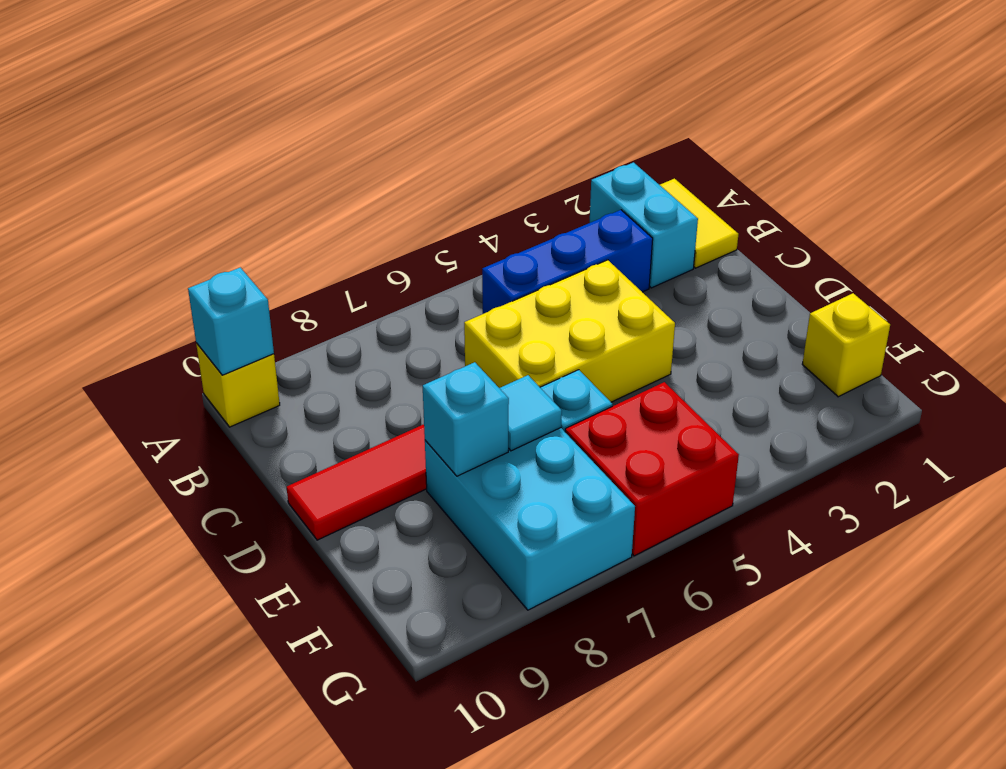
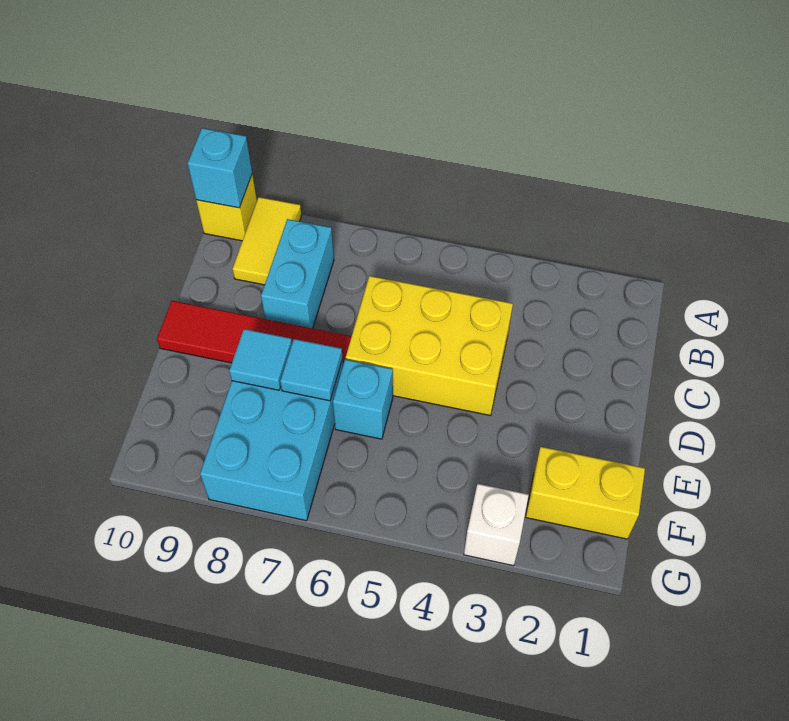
yellow 1x2 tile [660,179,738,268] -> yellow 1x2 tile moved to [233,197,301,285]
cyan 1x2 brick [590,162,698,288] -> cyan 1x2 brick moved to [261,219,334,328]
blue 1x3 brick [482,210,653,314] -> none
cyan 1x1 brick [423,362,509,476] -> cyan 1x1 tile [229,329,292,390]
yellow 1x1 brick [802,293,890,397] -> yellow 1x2 brick [526,447,645,539]
red 2x2 brick [565,382,739,556] -> none
none -> white 1x1 brick [464,484,529,566]

